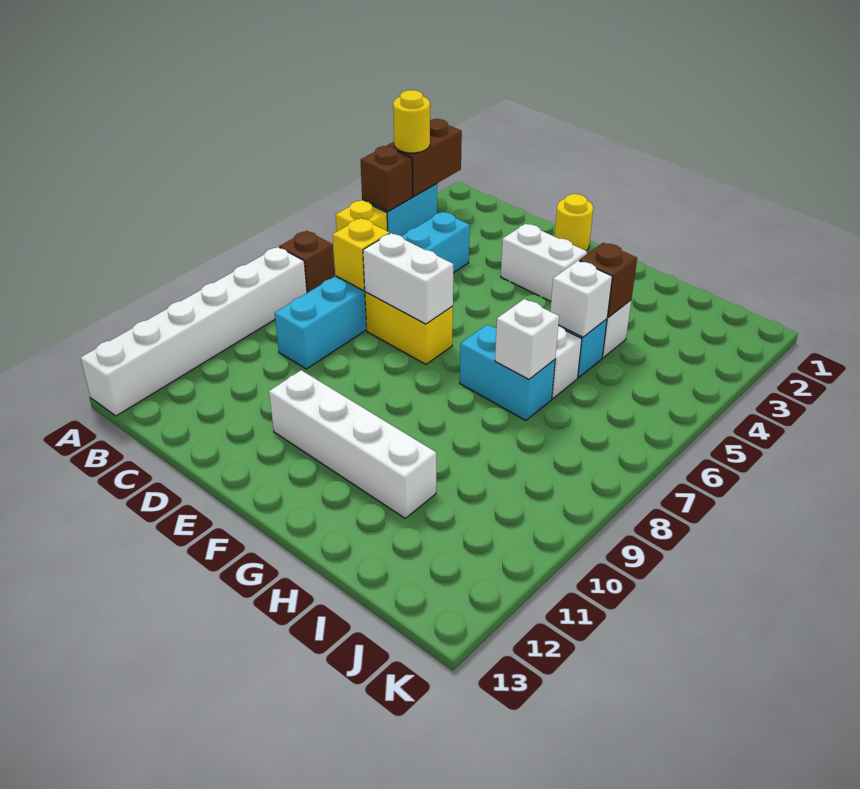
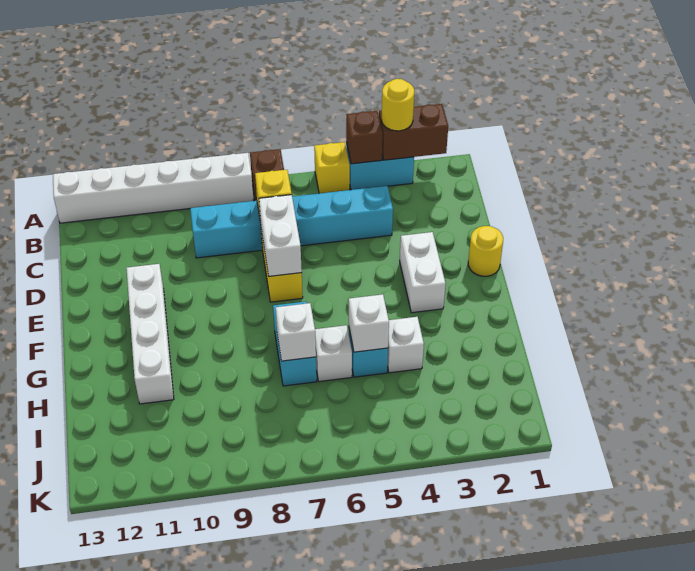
brown 1x1 brick [579,243,637,317] -> none

